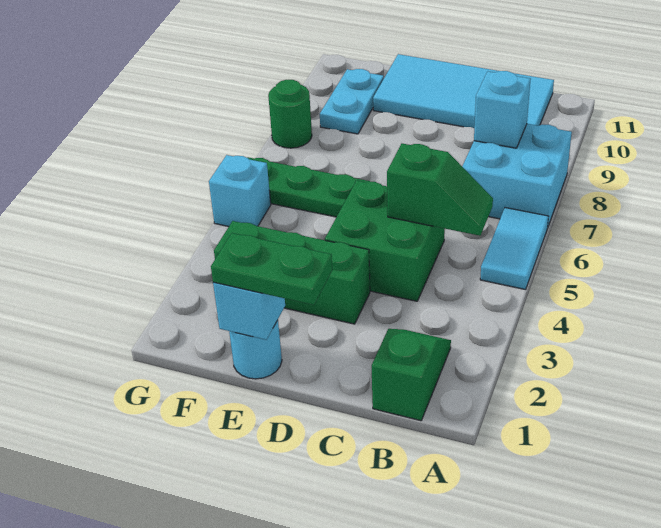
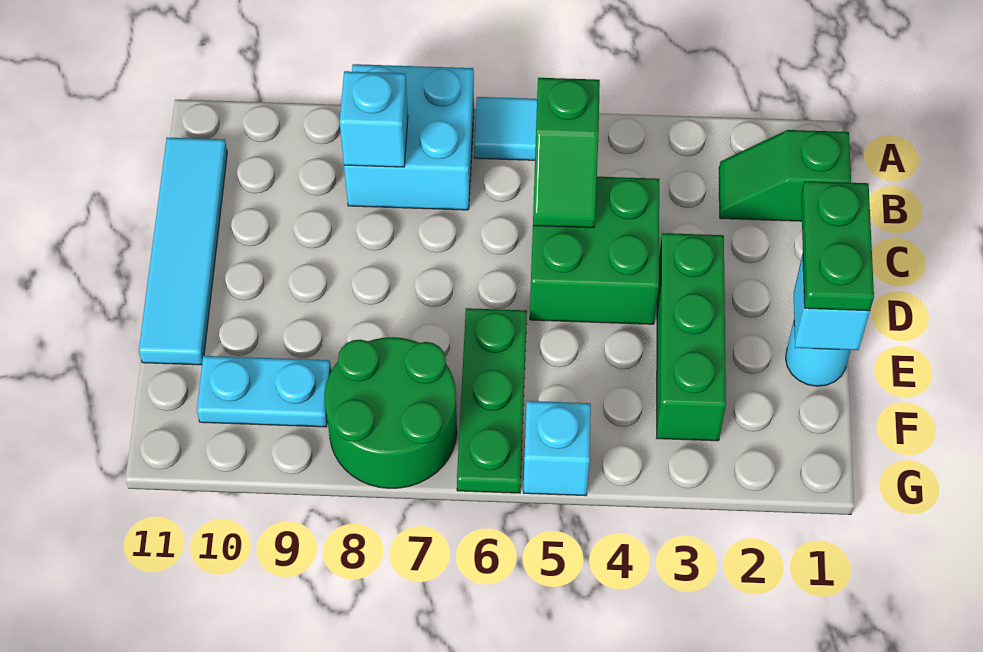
green 1x2 slope [387,144,493,236] -> green 1x2 slope turned to [533,78,600,228]
cyan 2x4 tile [373,54,554,128] -> cyan 1x4 tile [139,137,227,365]
green 1x1 round brick [268,80,312,148] -> green 2x2 round brick [325,337,457,488]

